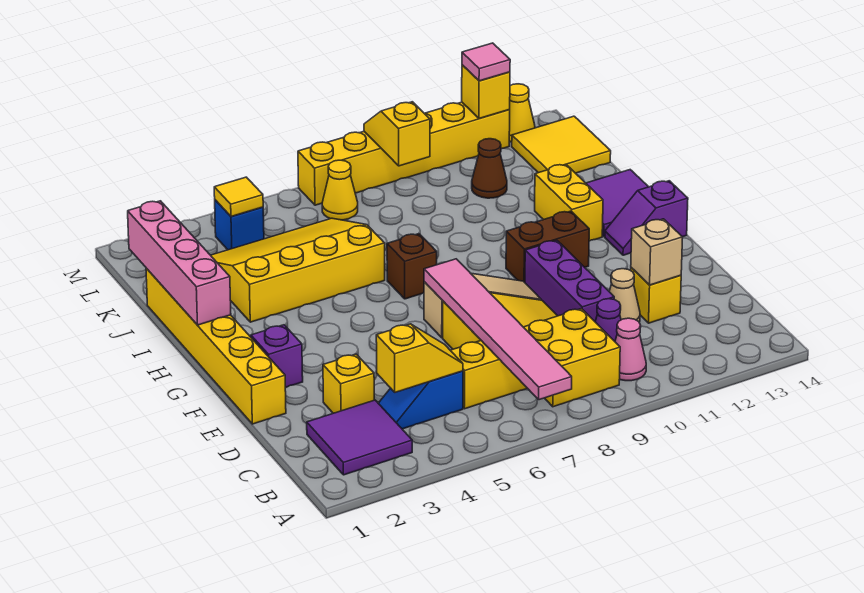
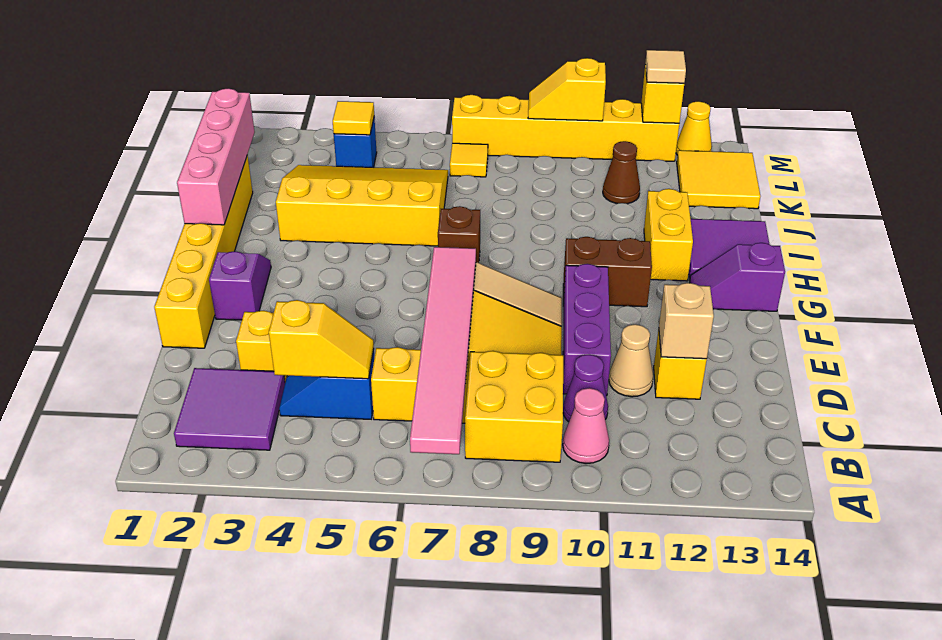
yellow 1x1 cone [322,160,358,220] -> yellow 1x1 tile [450,143,488,177]
yellow 1x2 slope [364,102,430,166] -> yellow 1x2 slope turned to [528,58,606,121]
pink 1x1 tile [462,43,510,81] -> tan 1x1 tile [645,50,686,83]

